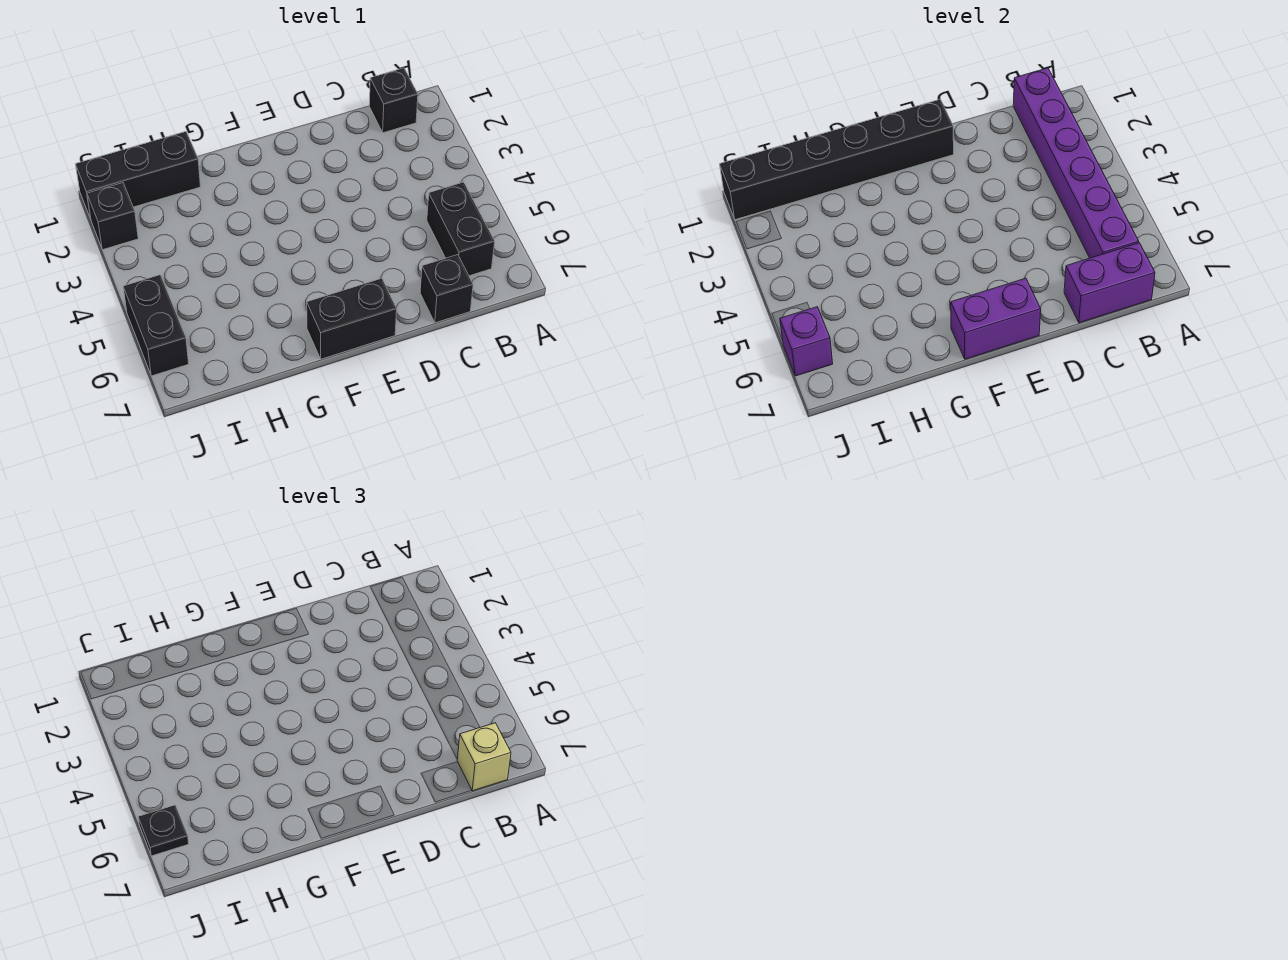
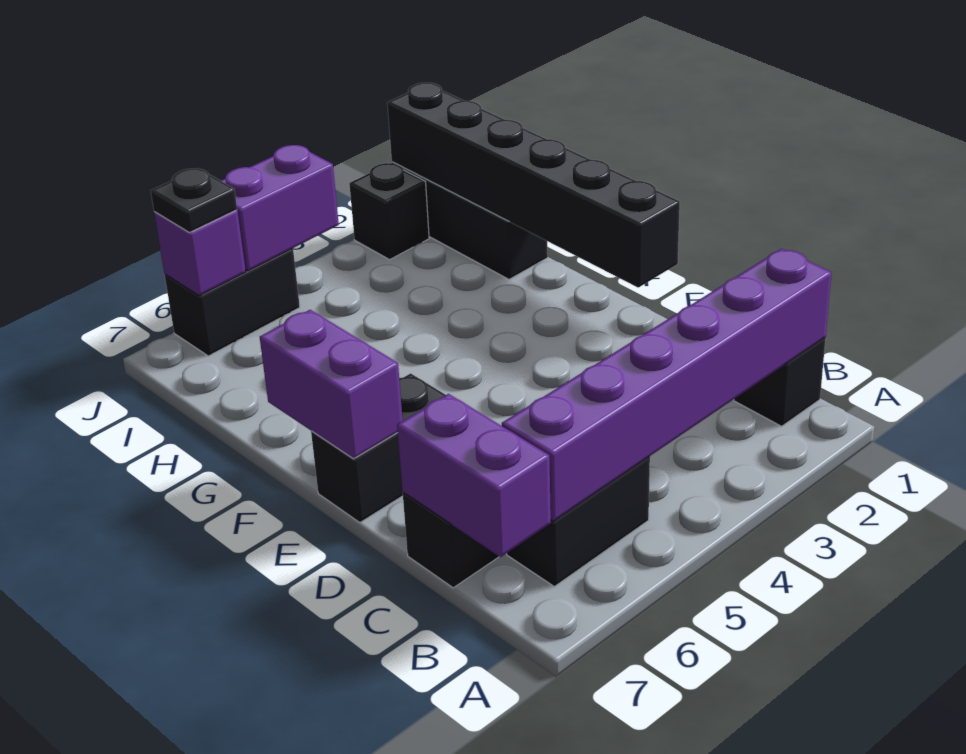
tan 1x1 brick [457,723,511,791] -> none
black 1x2 brick [307,278,397,359] -> black 1x2 brick turned to [311,373,445,523]
none -> purple 1x2 brick [221,145,339,271]

